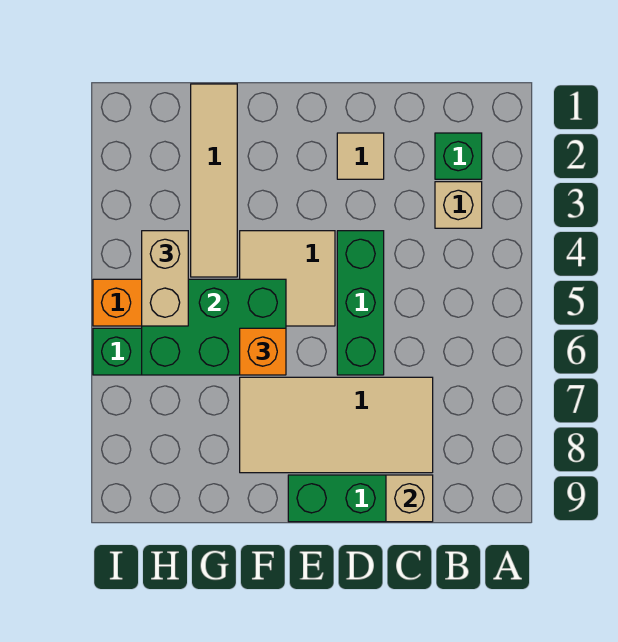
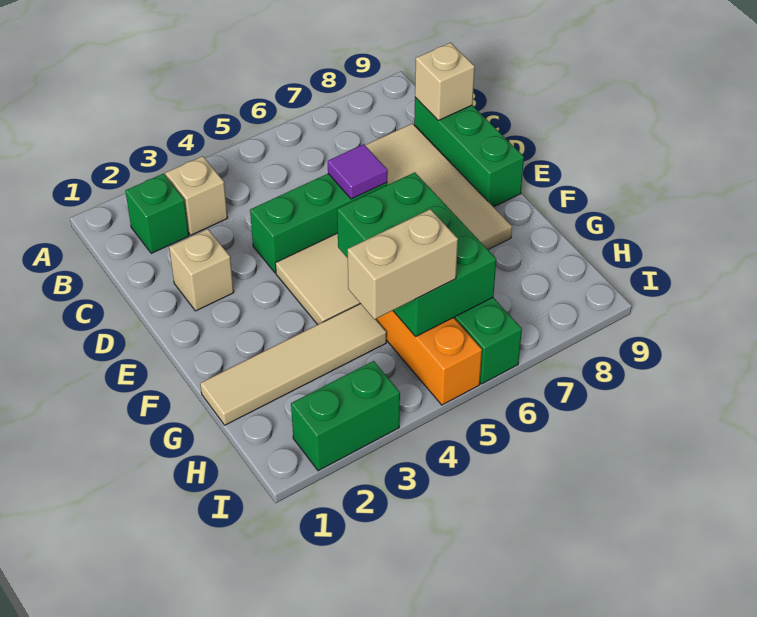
tan 1x1 tile [337,133,384,179] -> tan 1x1 brick [169,229,234,311]
none -> purple 1x1 tile [328,144,388,199]
orange 1x1 brick [240,328,286,375] -> none
none -> green 1x2 brick [291,361,400,471]

